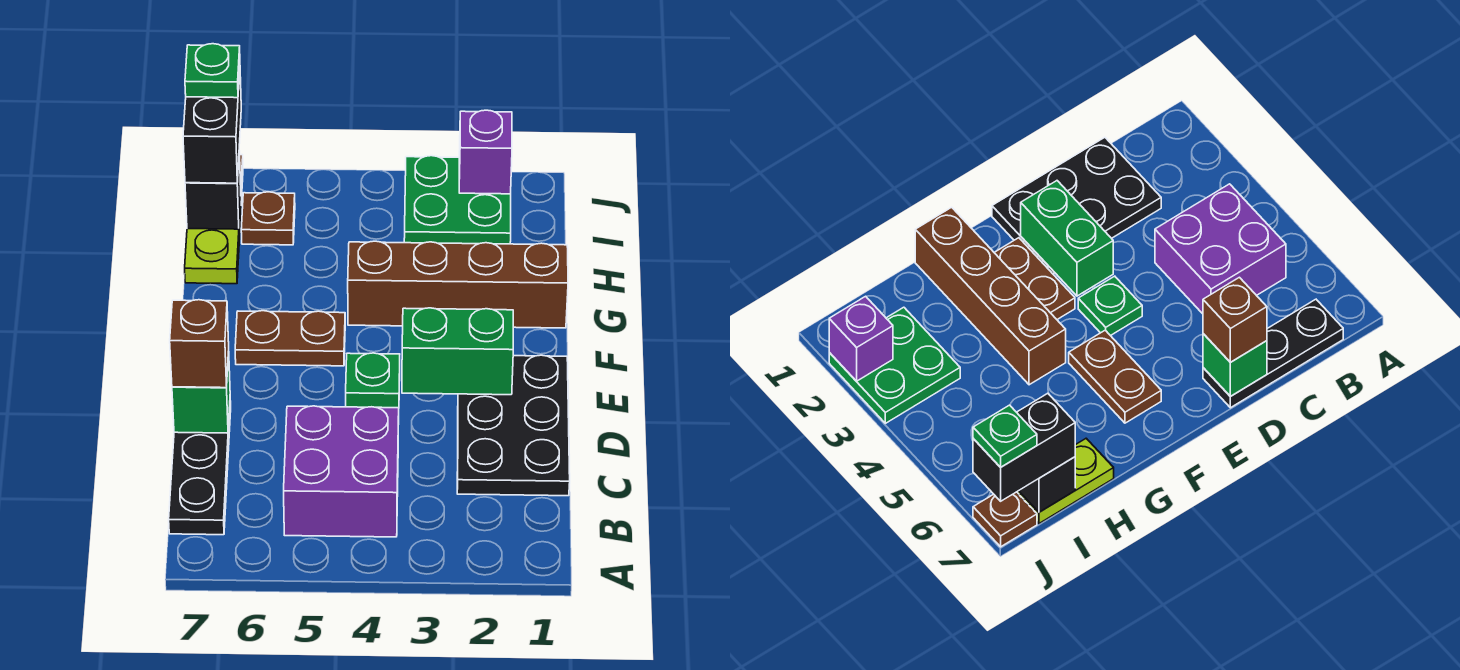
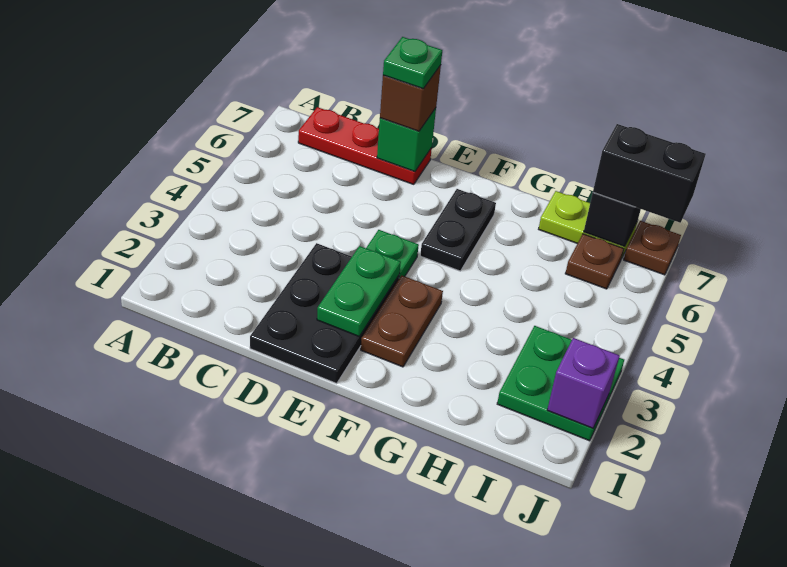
purple 2x2 brick [284,406,399,537] -> none
black 1x3 plate [169,401,231,535] -> red 1x3 plate [298,107,432,184]
black 2x3 plate [457,355,570,496] -> black 2x3 plate turned to [250,243,399,383]
green 1x2 brick [402,308,513,395] -> green 1x2 plate [317,246,401,336]
brown 1x2 plate [235,311,345,366] -> black 1x2 plate [420,189,496,271]
brown 1x4 brick [348,241,568,328] -> none
green 1x1 plate [185,44,240,98] -> green 1x1 plate moved to [383,37,442,89]

